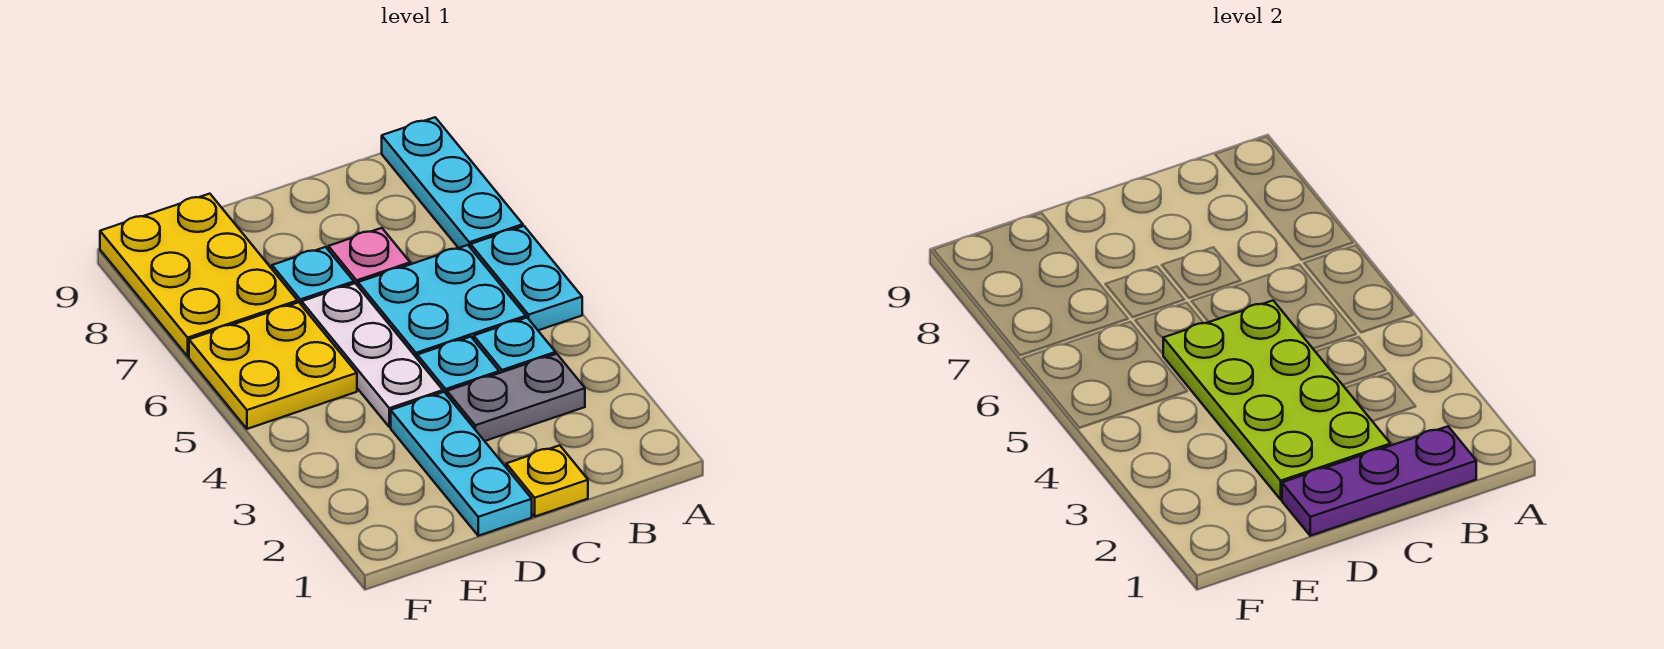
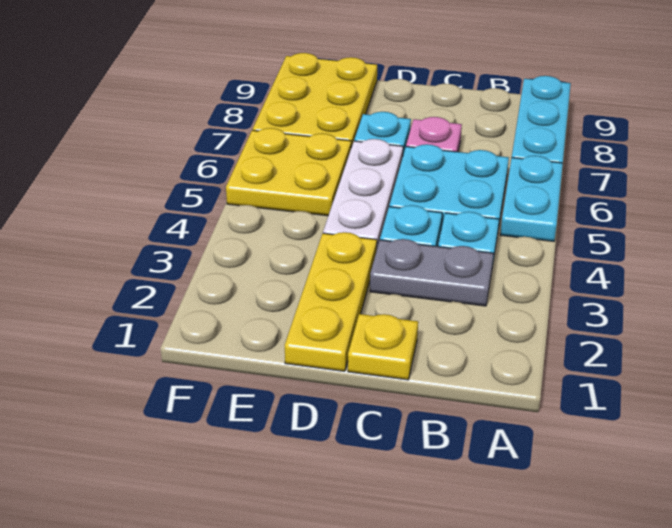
purple 1x3 plate [1282,426,1476,536] -> none
lime 2x4 plate [1163,301,1390,499] -> none
cyan 1x3 plate [391,392,532,536] -> yellow 1x3 plate [285,232,377,371]

